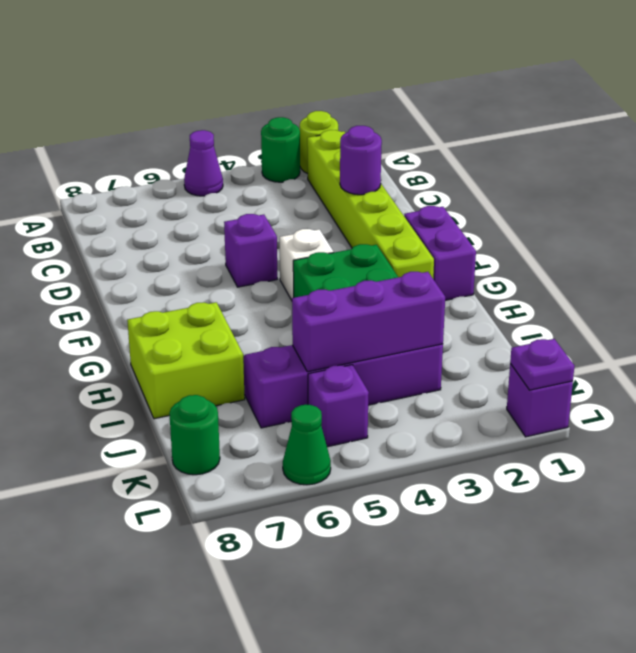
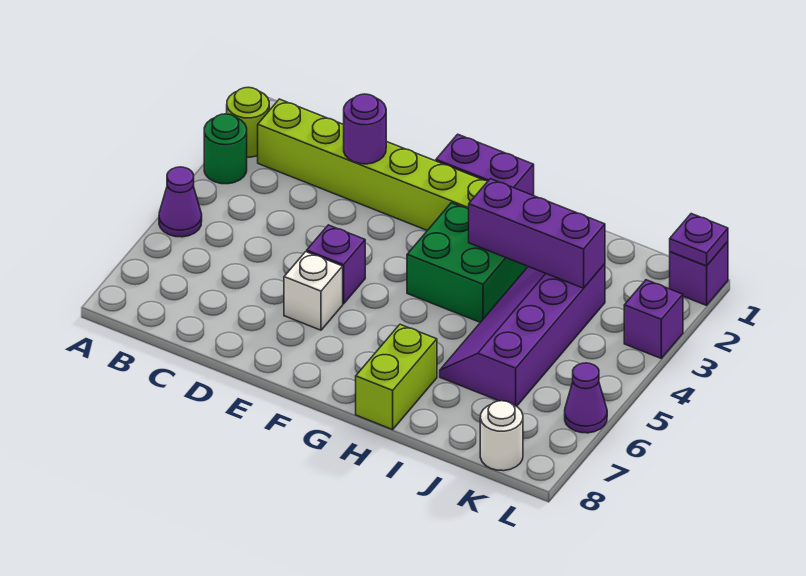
white 1x1 brick [280,229,334,300] -> white 1x1 brick moved to [284,252,343,330]
lime 2x2 brick [127,302,245,419] -> lime 1x2 brick [356,324,437,430]
purple 1x3 brick [292,272,445,372] -> purple 1x3 brick turned to [469,179,605,288]
purple 1x1 brick [308,365,369,447] -> purple 1x1 brick moved to [624,280,683,358]
green 1x1 round brick [169,395,220,475] -> white 1x1 round brick [480,401,523,471]
green 1x1 cone [283,405,331,485] -> purple 1x1 cone [565,363,607,433]

